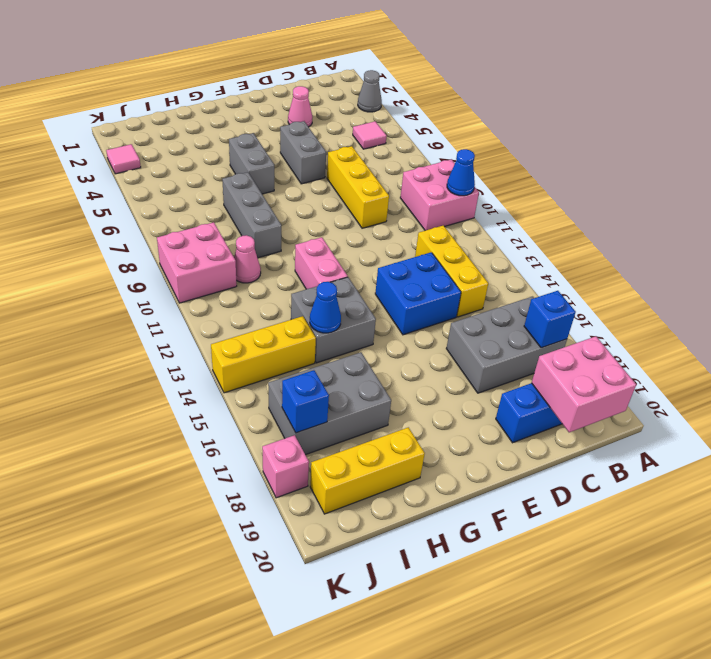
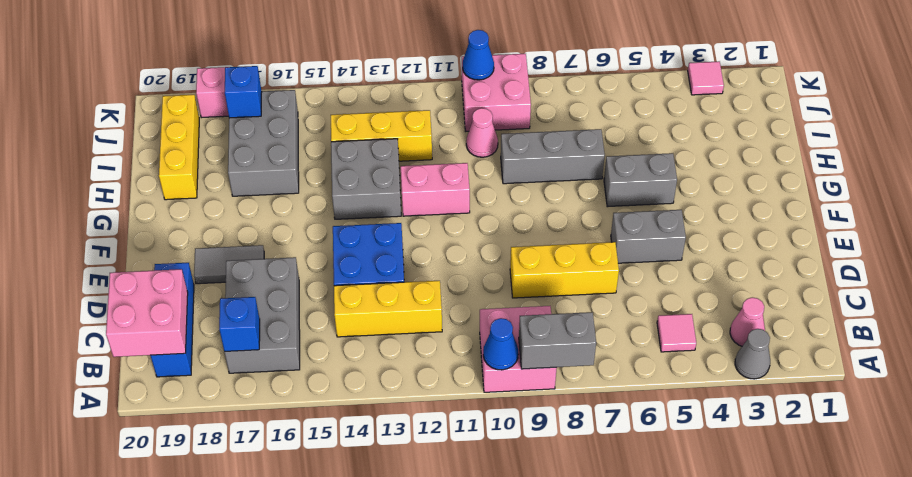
none -> grey 1x2 brick [519,312,596,369]
pink 1x1 cone [288,86,312,127] -> pink 1x1 cone moved to [730,297,765,346]
none -> grey 1x2 tile [194,245,264,284]
blue 1x1 cone [310,282,341,333] -> blue 1x1 cone moved to [463,30,494,80]
yellow 1x3 brick [211,316,316,393] -> yellow 1x3 brick turned to [331,110,432,161]

